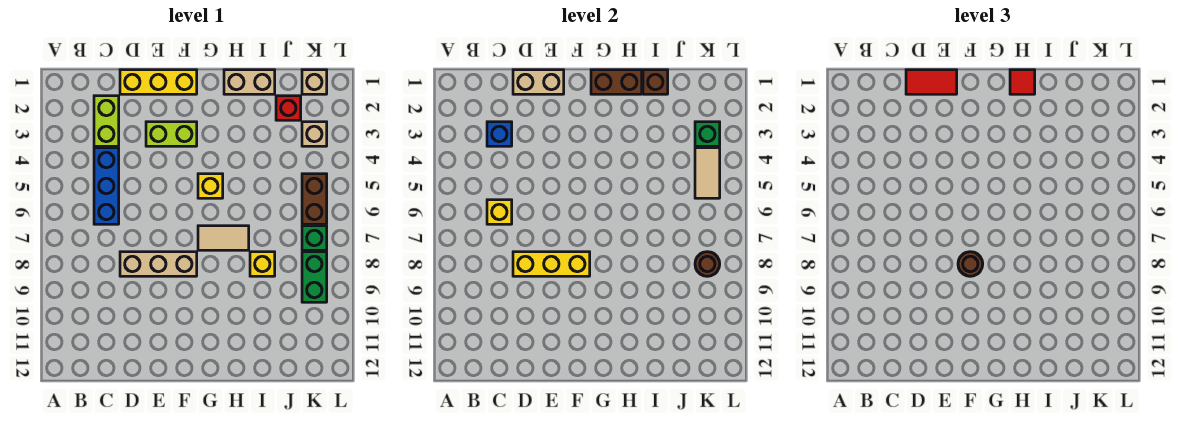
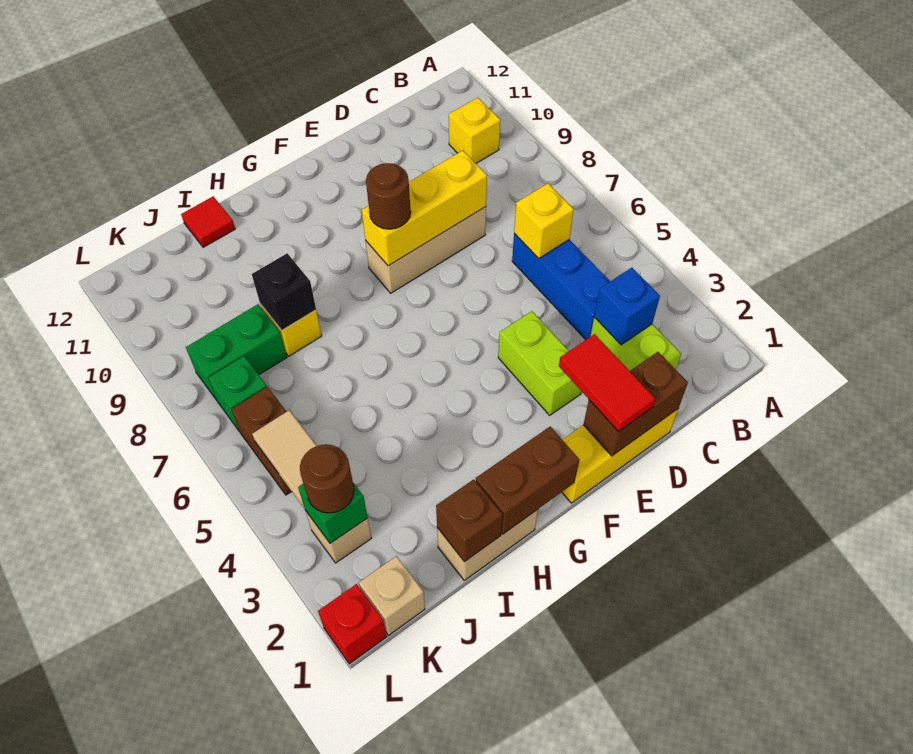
tan 1x2 brick [513,70,564,94] -> brown 1x2 brick [584,352,688,456]
red 1x2 tile [906,70,957,94] -> red 1x2 tile turned to [559,334,656,432]
lime 1x2 brick [146,122,197,146] -> lime 1x2 brick turned to [498,311,582,415]
yellow 1x1 brick [198,174,223,198] -> yellow 1x1 brick moved to [449,98,500,163]
tan 1x2 tile [198,226,249,250] -> none
red 1x1 tile [1010,70,1035,94] -> red 1x1 tile moved to [181,197,235,247]
none -> black 1x1 brick [252,253,316,330]
red 1x1 brick [276,96,301,120] -> red 1x1 brick moved to [318,584,387,664]
green 1x2 brick [302,252,327,302] -> green 1x2 brick turned to [186,304,287,400]
brown 1x1 round brick [695,252,720,276] -> brown 1x1 round brick moved to [300,444,354,513]

